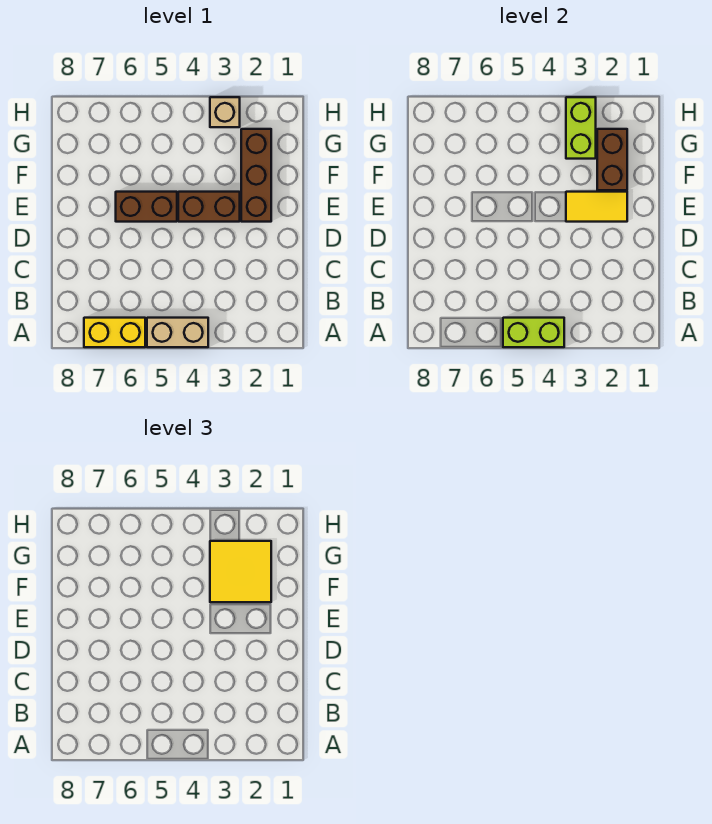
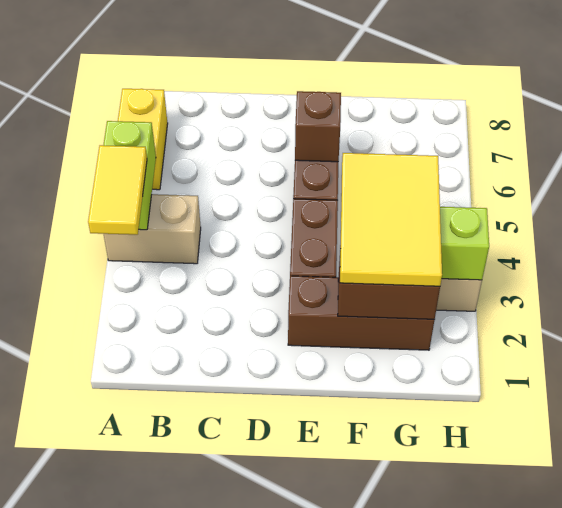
tan 1x2 brick [147,318,208,347] -> tan 1x2 brick turned to [104,194,201,264]
yellow 1x2 tile [566,192,627,222] -> yellow 1x2 tile moved to [88,145,147,235]
none -> brown 1x1 brick [295,91,341,162]
yellow 2x2 tile [210,541,271,602] -> yellow 2x3 tile [340,153,442,286]

